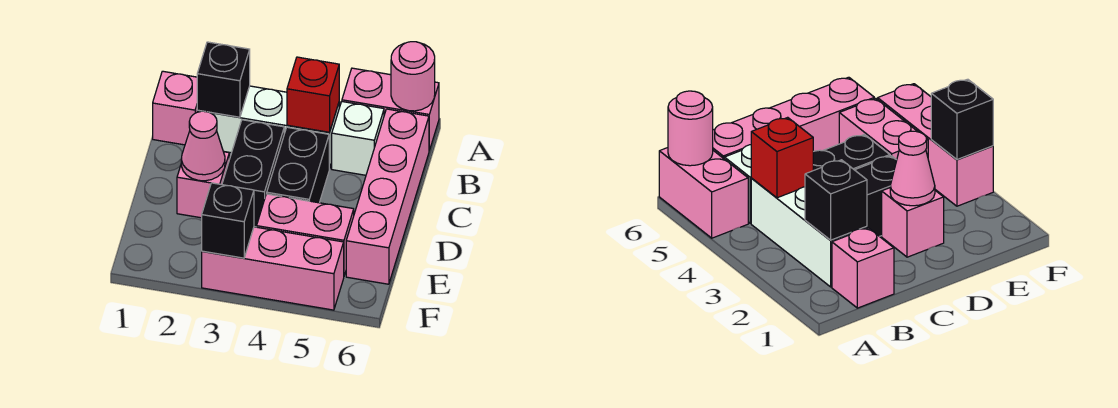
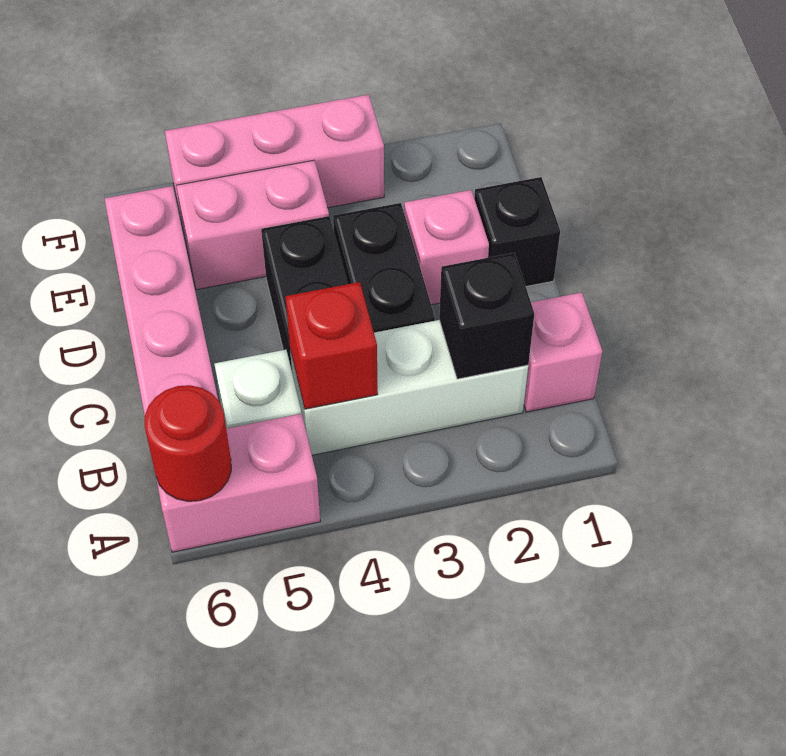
pink 1x1 round brick [391,42,435,111] -> red 1x1 round brick [145,385,231,501]
pink 1x1 cone [181,111,225,181] -> none
black 1x1 brick [202,183,254,258] -> black 1x1 brick moved to [474,177,560,286]

